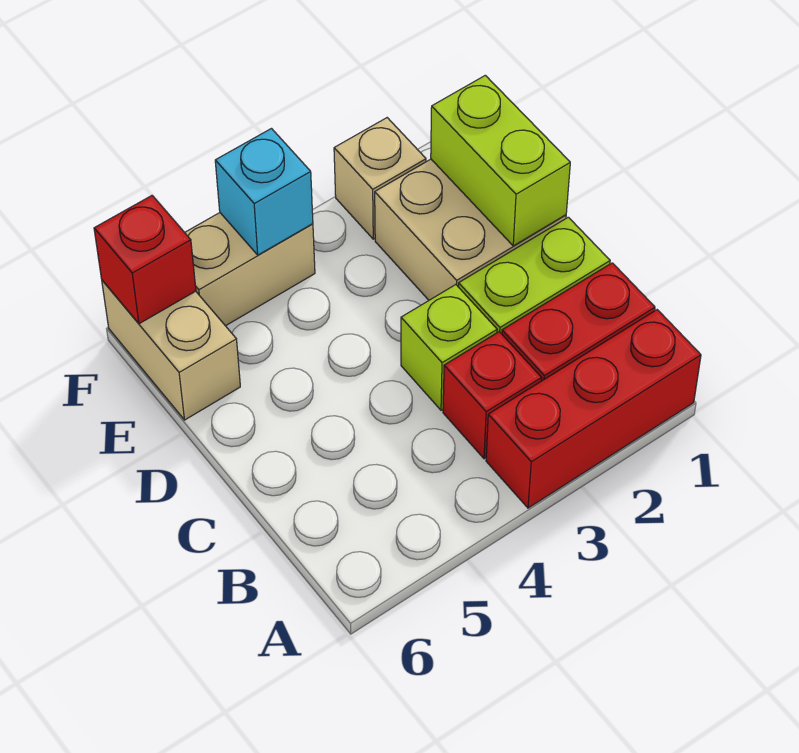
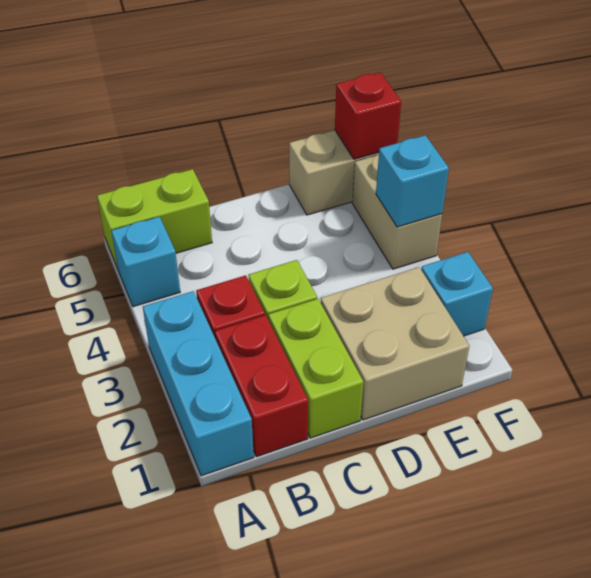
red 1x3 brick [486,310,701,508] -> cyan 1x3 brick [143,291,254,476]
none -> cyan 1x1 brick [111,217,180,307]
lime 1x2 brick [431,75,570,246] -> lime 1x2 brick moved to [97,169,212,268]
tan 1x1 brick [334,118,426,239] -> cyan 1x1 brick [421,252,493,336]

